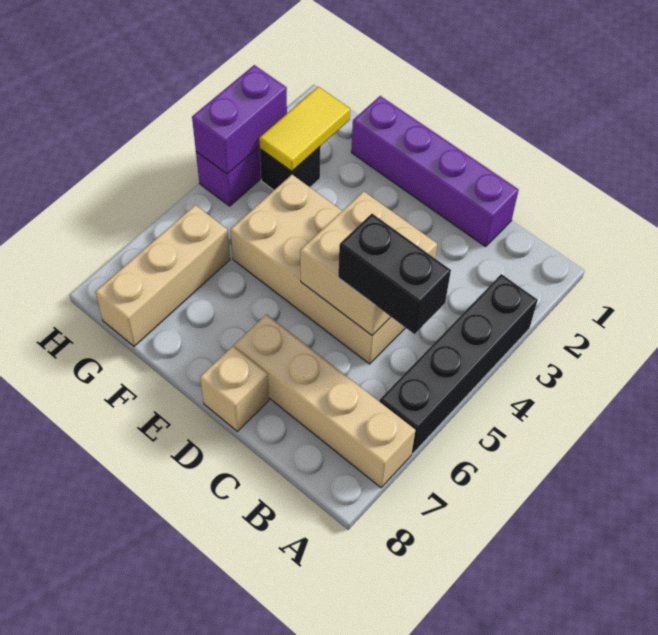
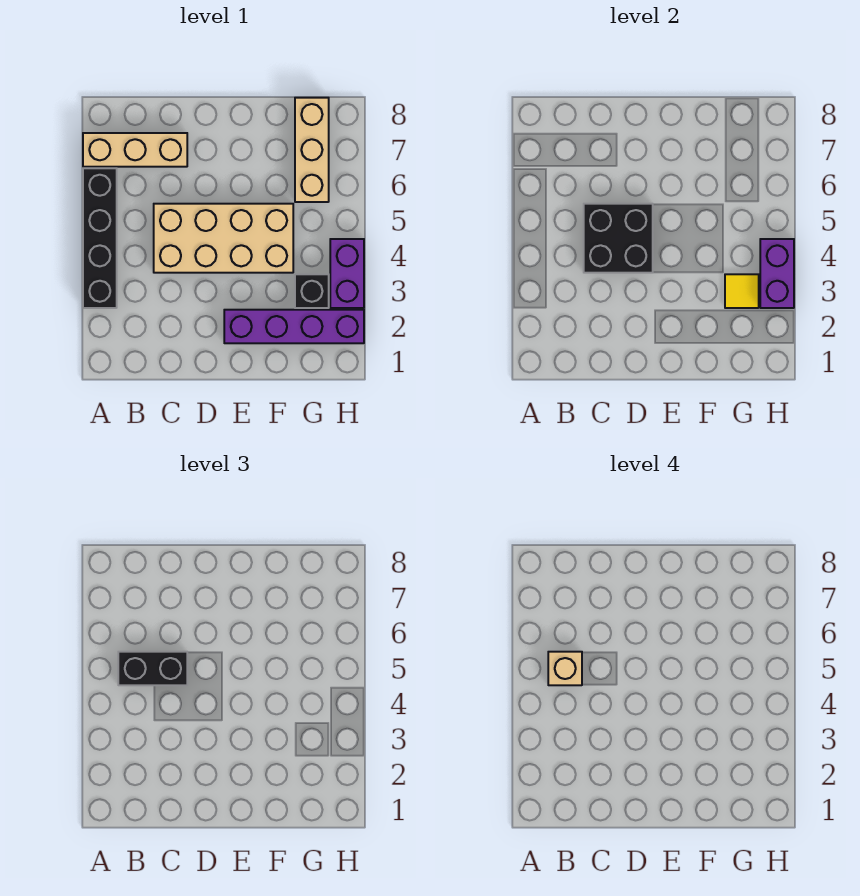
tan 1x4 brick [235,314,415,488] -> tan 1x3 brick [83,133,187,167]
purple 1x4 brick [351,96,519,247] -> purple 1x4 brick moved to [224,310,364,343]
tan 2x2 brick [300,191,437,335] -> black 2x2 brick [584,204,653,273]
tan 1x1 brick [200,346,269,431] -> tan 1x1 brick moved to [548,652,582,685]
yellow 1x2 tile [259,87,350,171] -> yellow 1x1 tile [725,274,759,308]

